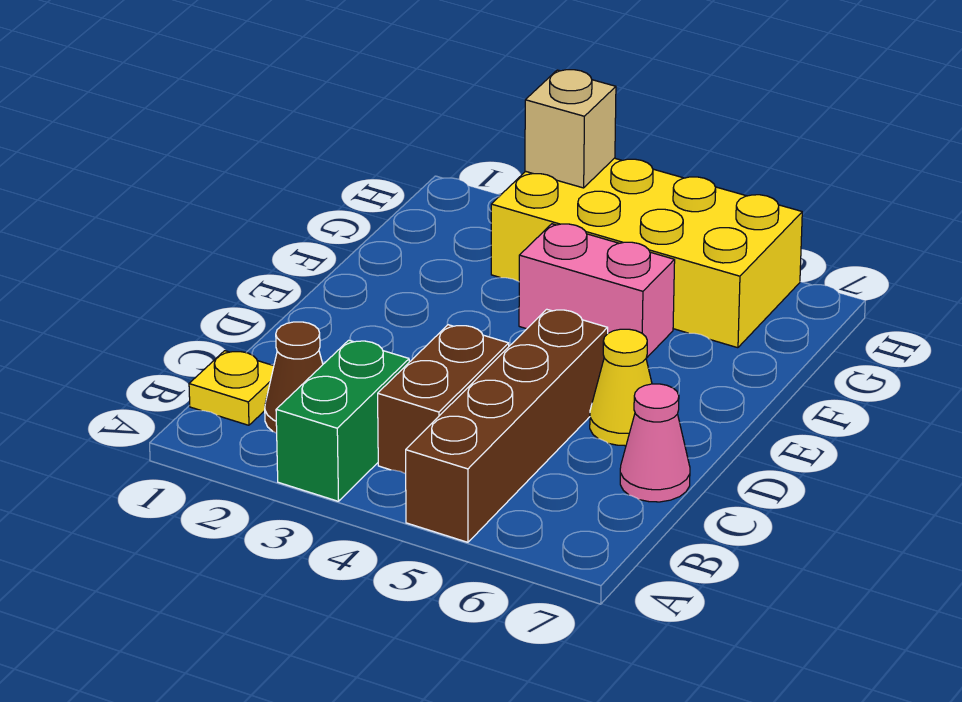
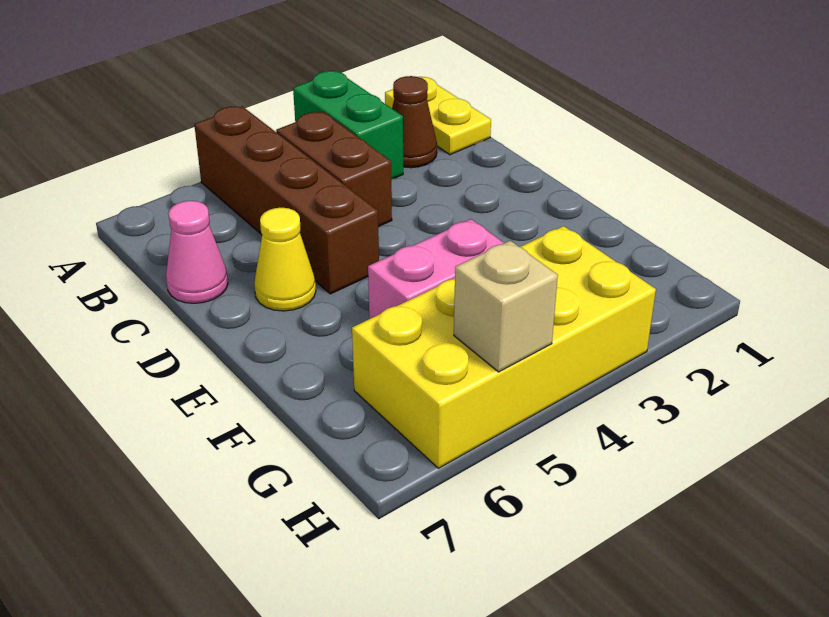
yellow 1x1 plate [189,351,274,425] -> yellow 1x2 plate [385,77,491,155]
tan 1x1 brick [525,70,616,188] -> tan 1x1 brick moved to [454,241,558,372]

